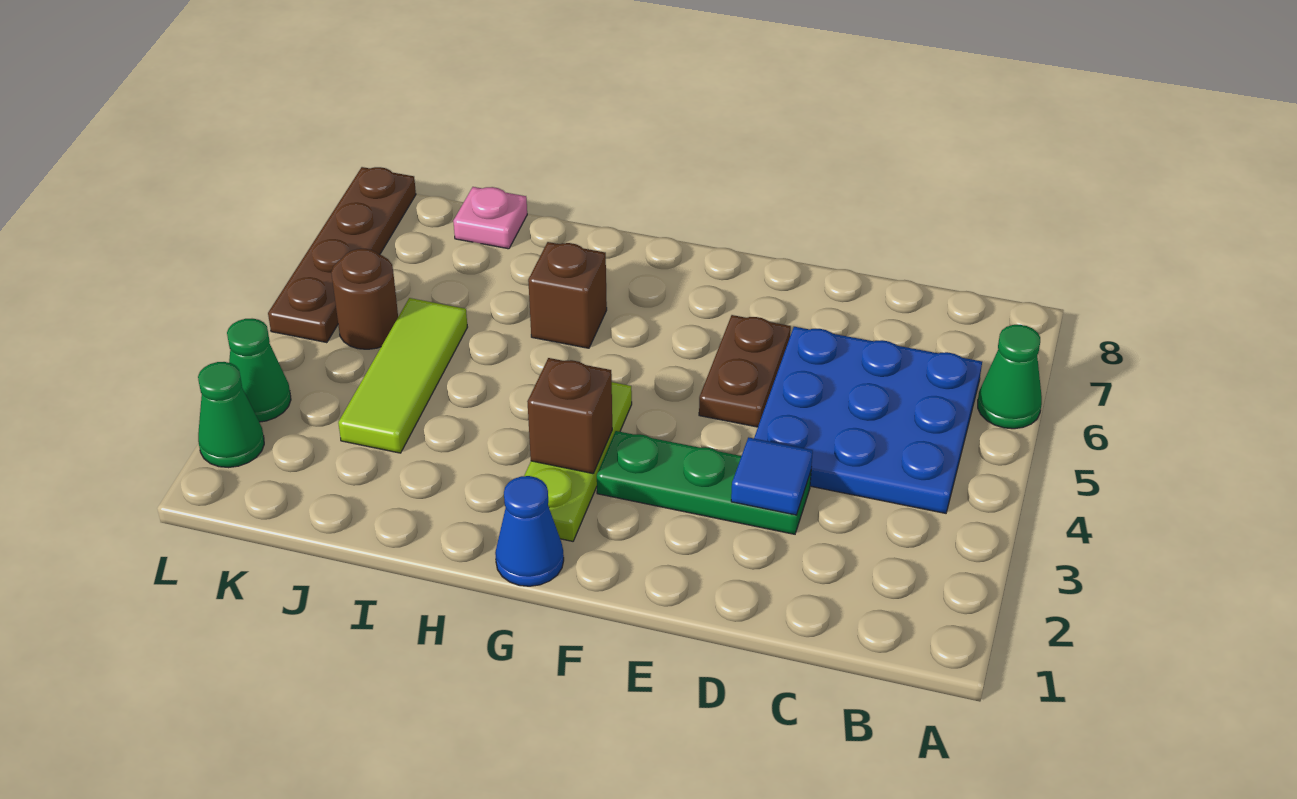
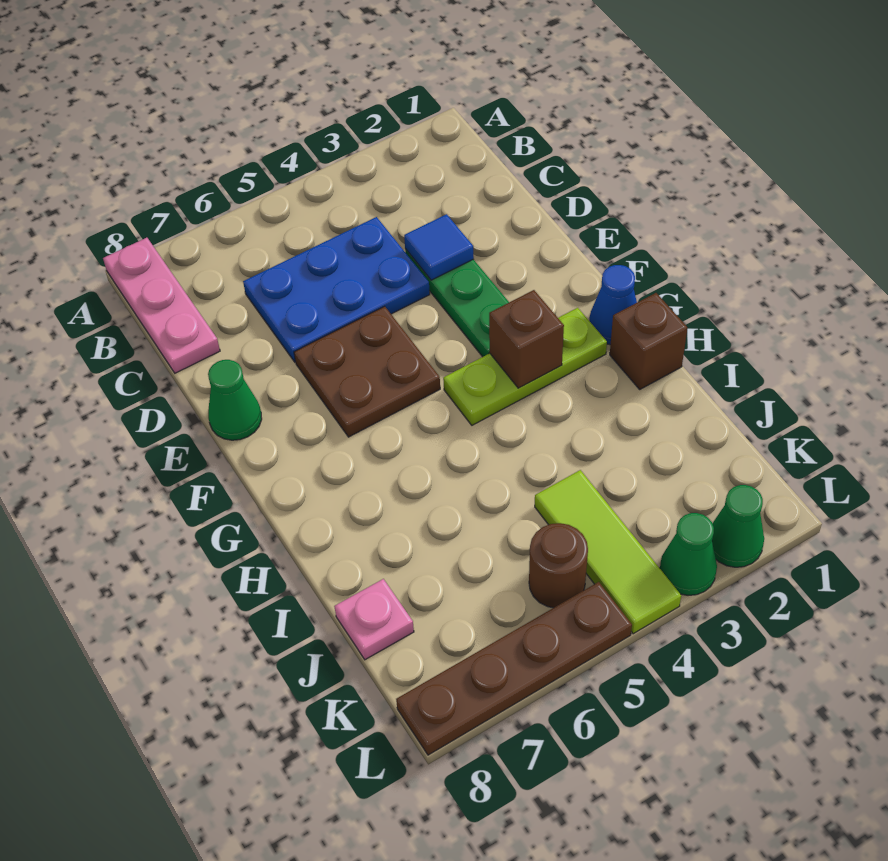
green 1x1 cone [978,325,1042,429] -> green 1x1 cone moved to [208,360,262,440]
none -> pink 1x3 plate [103,238,220,373]
blue 3x3 plate [754,327,982,513] -> blue 2x3 plate [243,217,430,362]
brown 1x2 plate [699,315,791,427] -> brown 2x2 plate [294,306,440,437]
brown 1x1 brick [528,242,607,348] -> brown 1x1 brick moved to [610,293,687,389]
lime 1x3 tile [338,298,467,453] -> lime 1x3 tile turned to [535,470,681,634]

